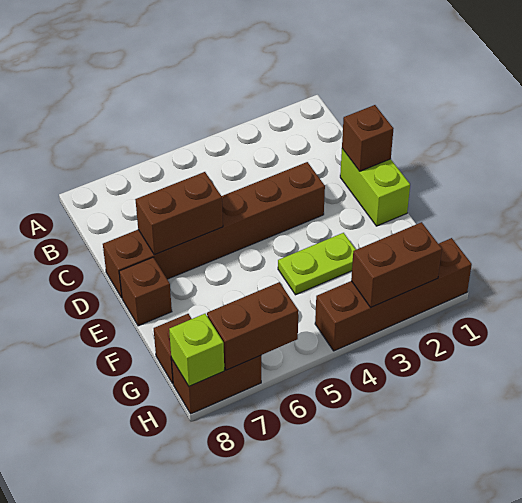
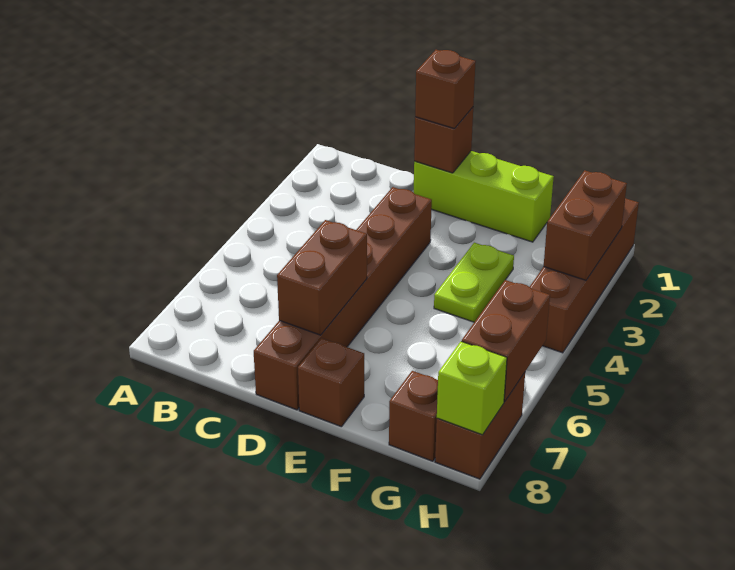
lime 1x2 brick [340,149,410,226] -> lime 1x3 brick [414,151,554,242]
none -> brown 1x1 brick [415,50,476,129]

